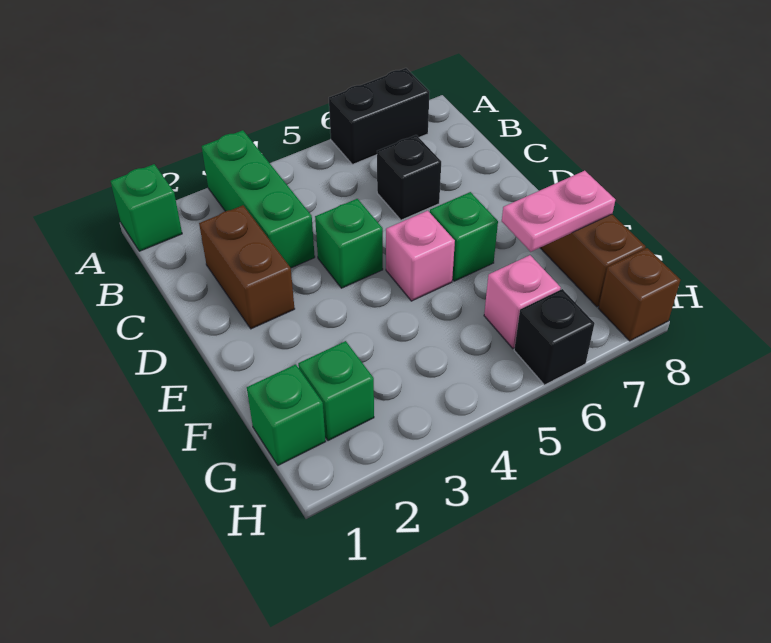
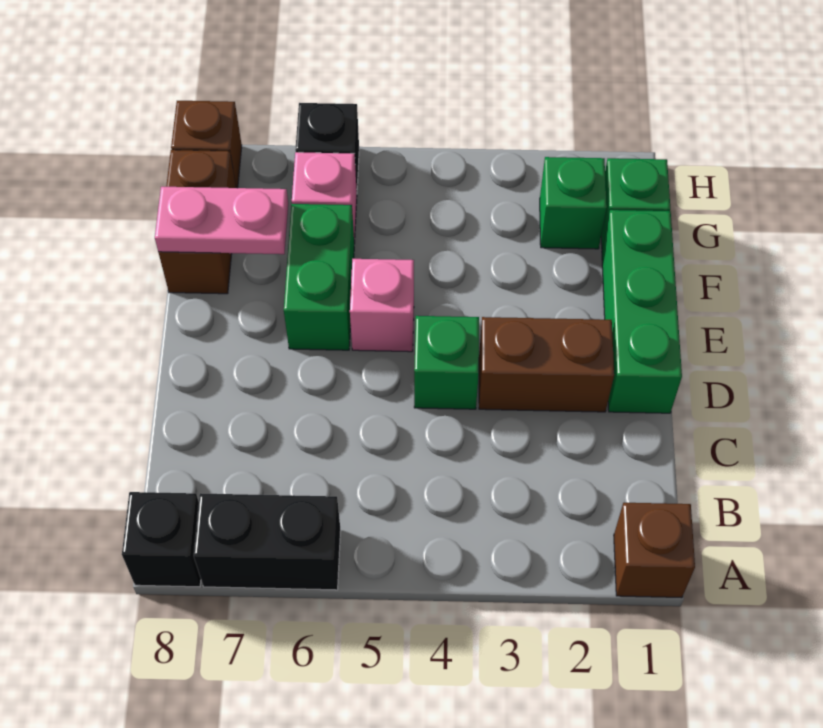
green 1x1 brick [111,164,182,251] -> brown 1x1 brick [614,503,695,598]
green 1x3 brick [202,130,315,268] -> green 1x3 brick moved to [602,210,682,413]
brown 1x2 brick [199,205,295,329] -> brown 1x2 brick turned to [479,317,614,412]
black 1x1 brick [377,135,441,220] -> black 1x1 brick moved to [122,492,201,587]
green 1x1 brick [430,192,498,281] -> green 1x2 brick [284,204,354,350]

